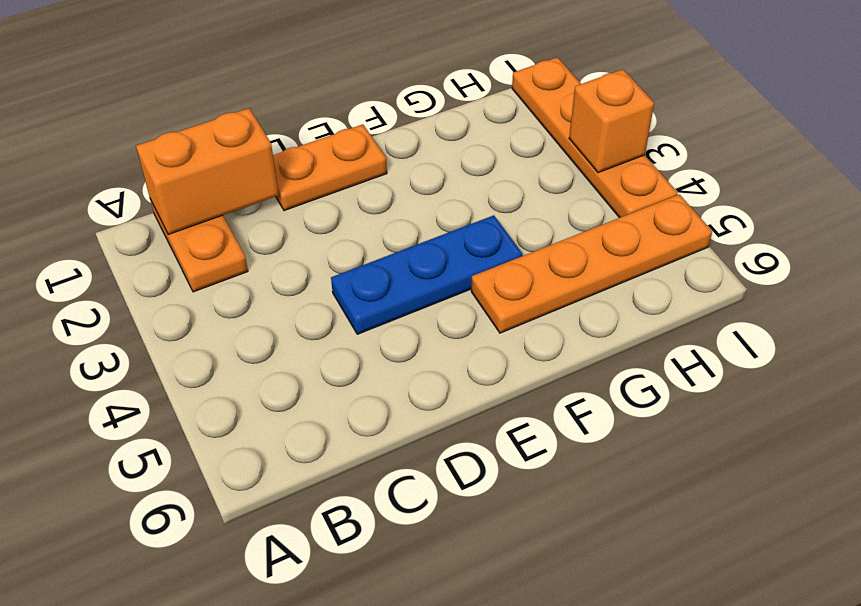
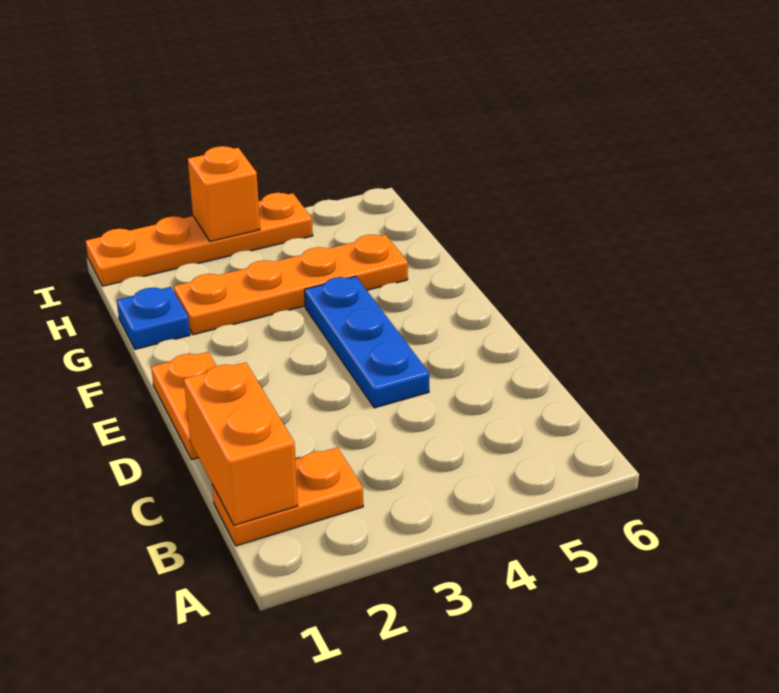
orange 1x4 plate [471,194,712,333] -> orange 1x4 plate turned to [174,235,408,335]
none -> blue 1x1 plate [117,287,190,349]

